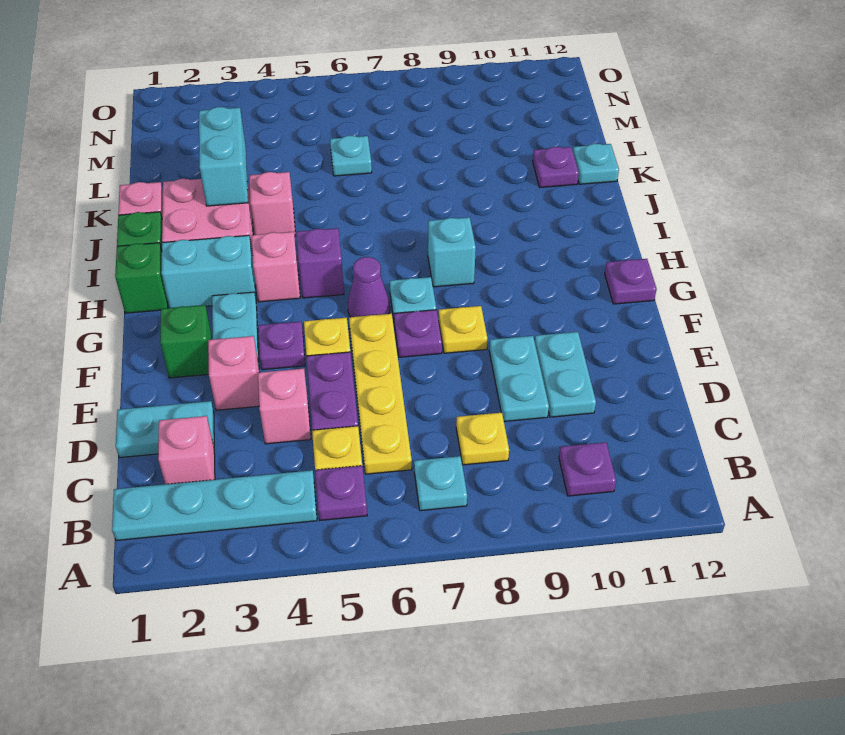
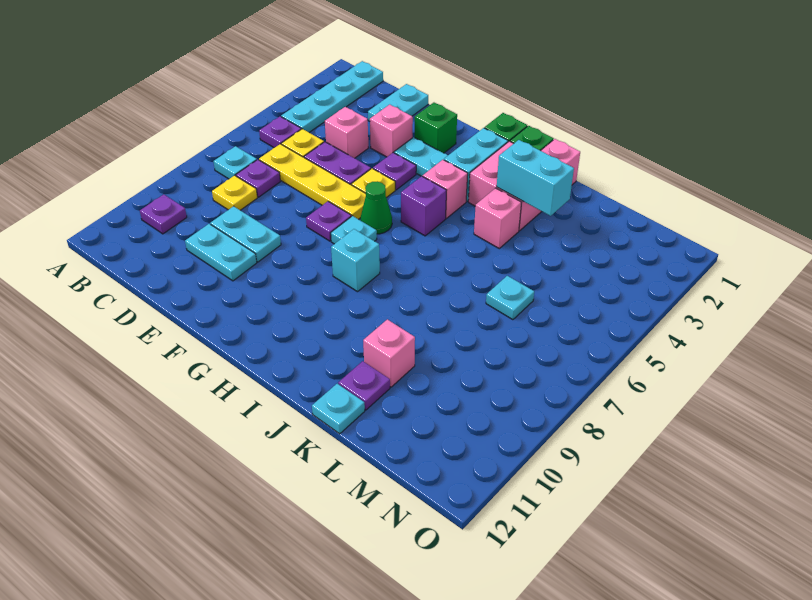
pink 1x1 brick [158,416,215,484] -> pink 1x1 brick moved to [363,319,415,387]
yellow 1x1 plate [439,306,487,353] -> none
purple 1x1 cone [348,257,390,317] -> green 1x1 cone [360,181,392,234]
purple 1x1 plate [605,259,657,304] -> purple 1x1 plate moved to [236,160,280,197]

